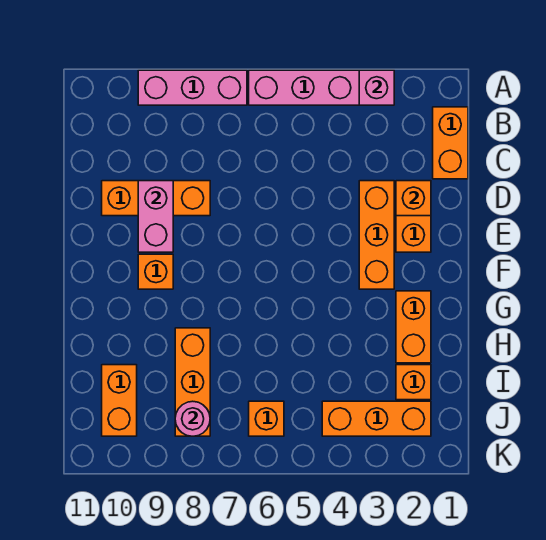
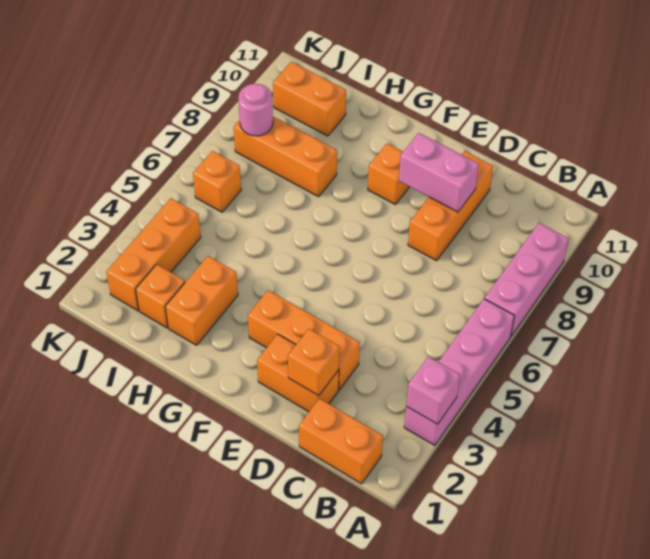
orange 1x2 brick [396,291,431,363] -> orange 1x2 brick turned to [165,256,238,345]

